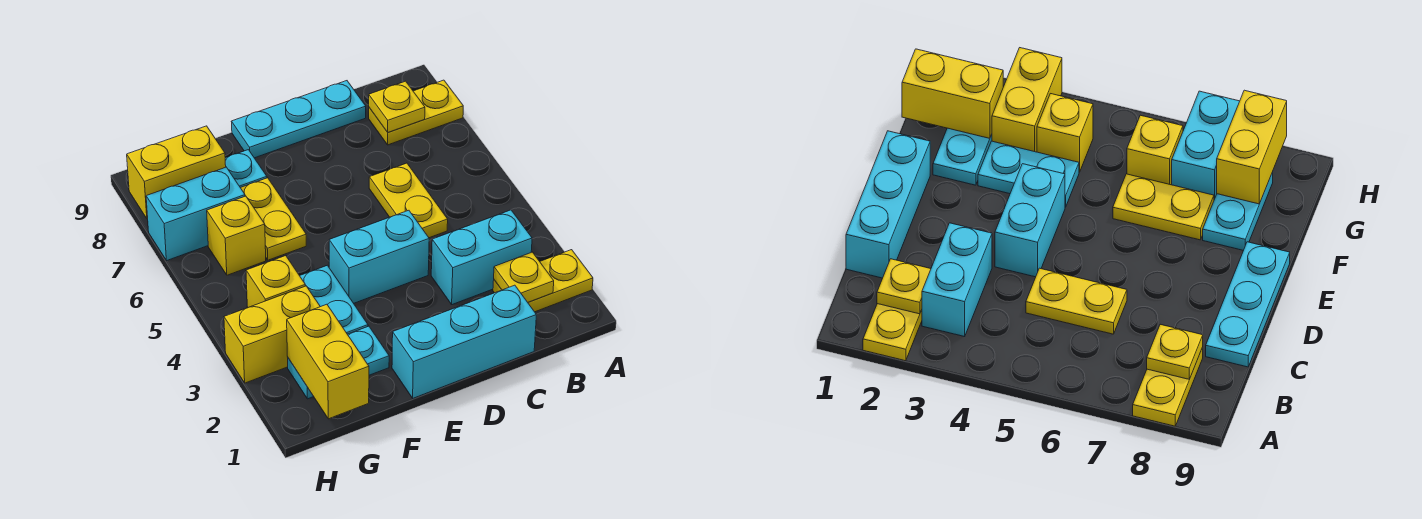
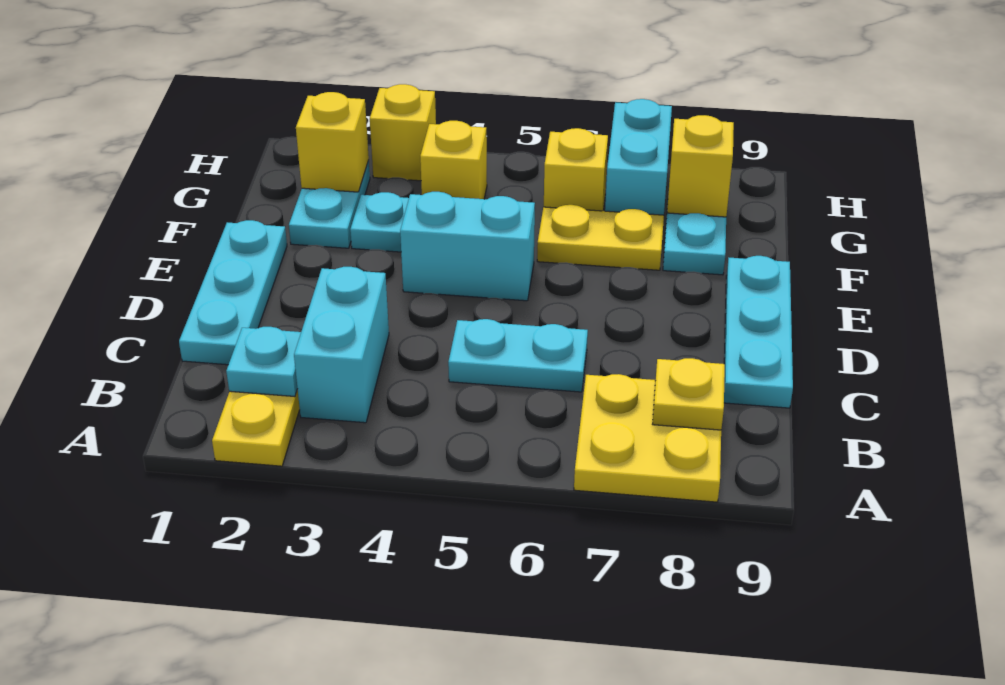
yellow 1x2 plate [369,80,463,145] -> yellow 2x2 plate [574,374,721,502]
yellow 1x1 plate [494,252,554,302] -> cyan 1x1 plate [226,327,301,397]
cyan 1x3 brick [392,285,536,398] -> cyan 1x3 plate [179,220,287,365]
yellow 1x2 plate [369,163,448,238] -> cyan 1x2 plate [448,319,588,392]
cyan 1x2 brick [329,210,429,303] -> cyan 1x2 brick turned to [400,192,535,301]
yellow 1x2 brick [287,304,369,419] -> yellow 1x1 brick [296,92,369,192]
yellow 1x2 brick [224,286,320,383] -> yellow 1x1 brick [370,84,436,181]
yellow 1x2 brick [127,126,226,219] -> yellow 1x1 brick [667,115,734,217]

